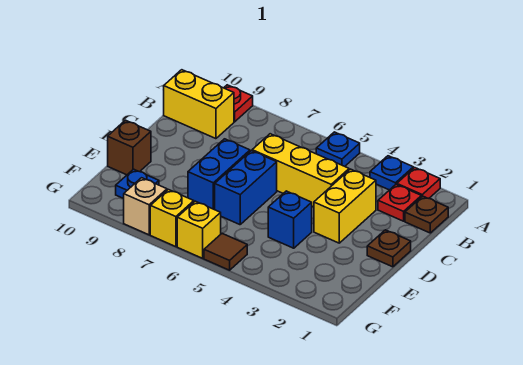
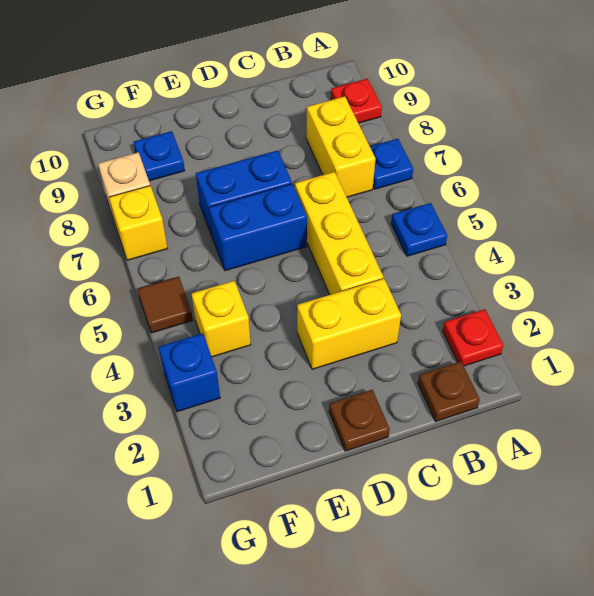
blue 1x1 plate [370,156,413,190] -> blue 1x1 plate moved to [370,139,413,189]
red 1x1 plate [378,184,421,221] -> none
yellow 1x2 brick [164,70,234,139] -> yellow 1x2 brick moved to [306,96,376,197]
blue 1x1 brick [268,191,312,248] -> blue 1x1 brick moved to [159,333,220,412]
brown 1x1 brick [108,120,151,175] -> none
yellow 1x1 brick [177,201,221,258] -> yellow 1x1 brick moved to [192,281,251,357]

